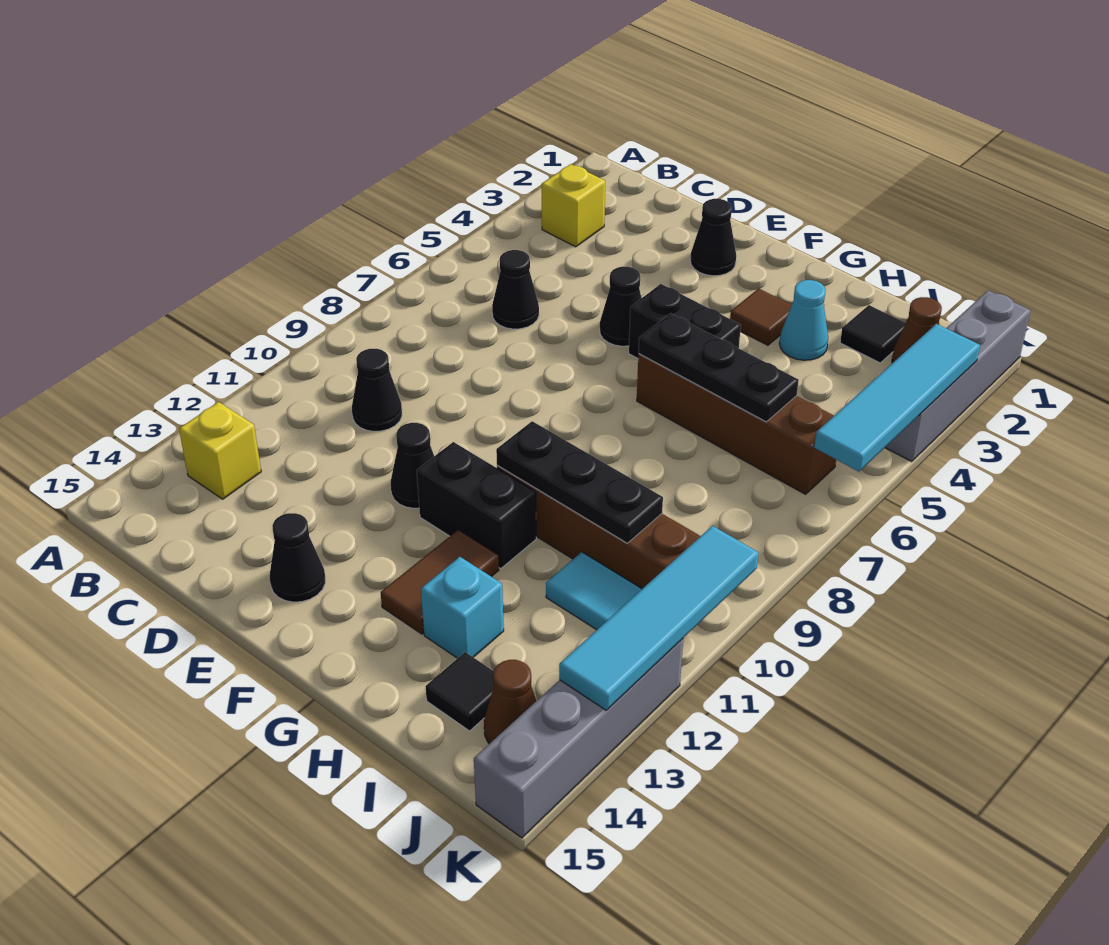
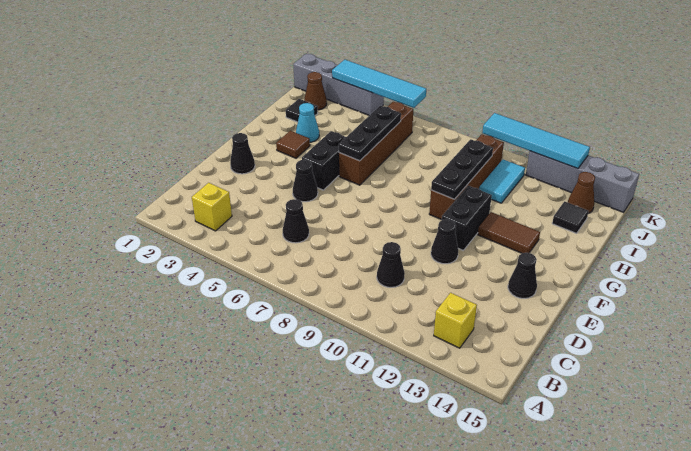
cyan 1x1 brick [421,557,504,658] -> none

